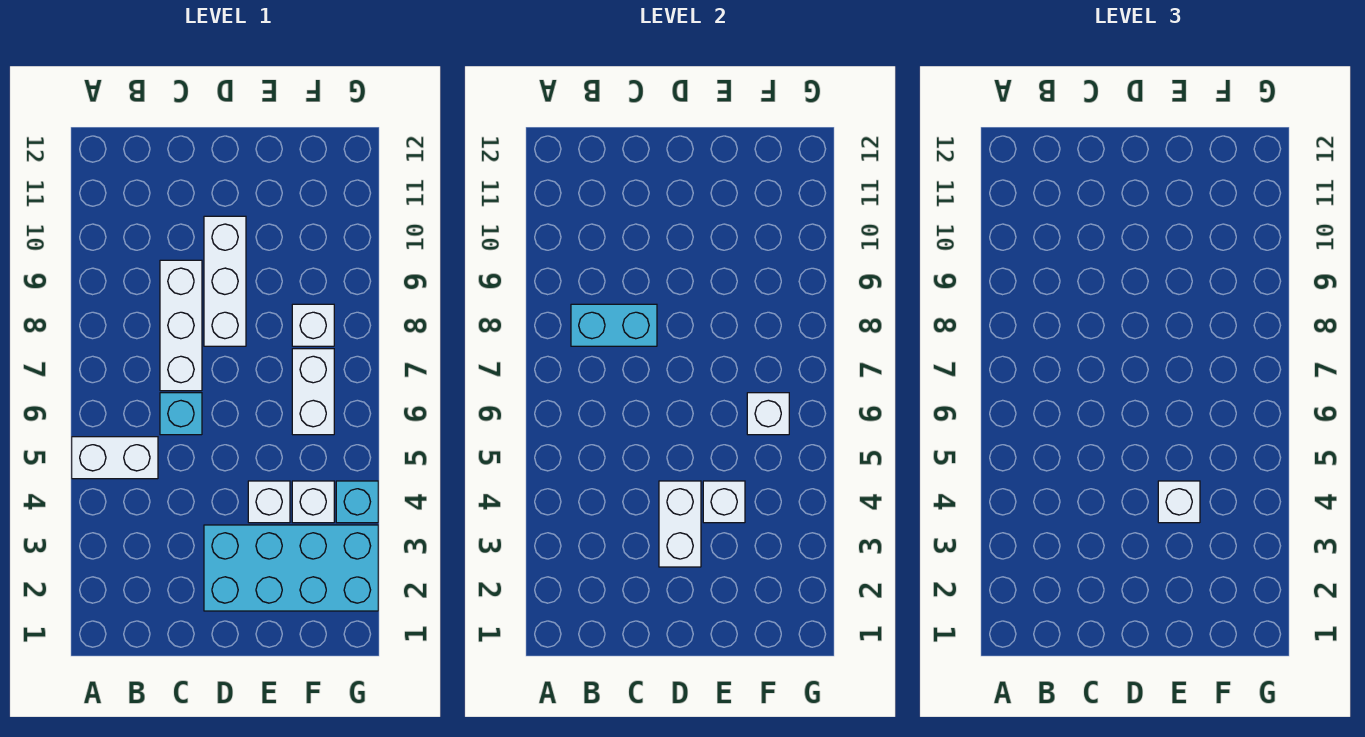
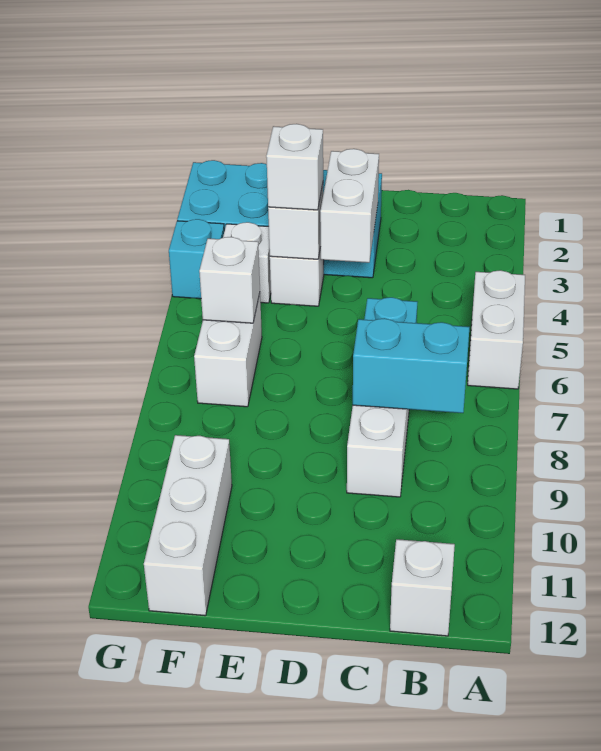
white 1x2 brick [72,437,158,479] -> white 1x2 brick turned to [468,270,525,389]
white 1x3 brick [204,216,246,346] -> white 1x3 brick moved to [144,435,232,616]
white 1x1 brick [292,304,334,346] -> white 1x1 brick moved to [390,539,455,636]

